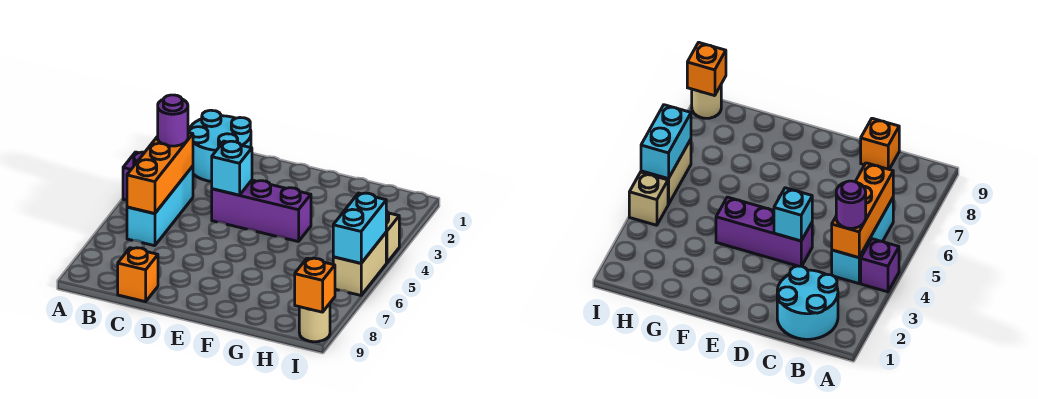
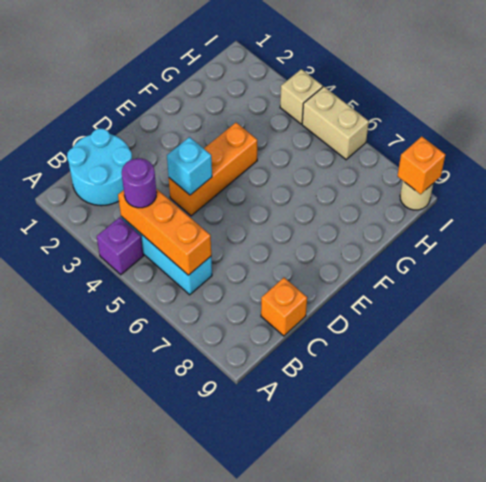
purple 1x3 brick [212,180,311,242] -> orange 1x3 brick [169,123,257,216]
cyan 1x2 brick [333,193,386,263] -> none

